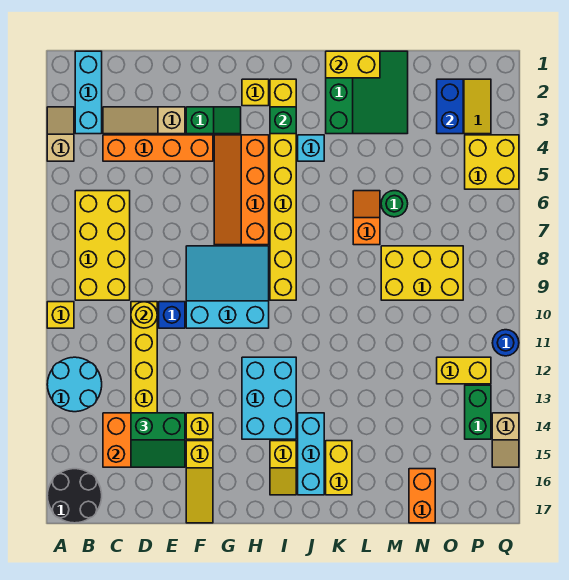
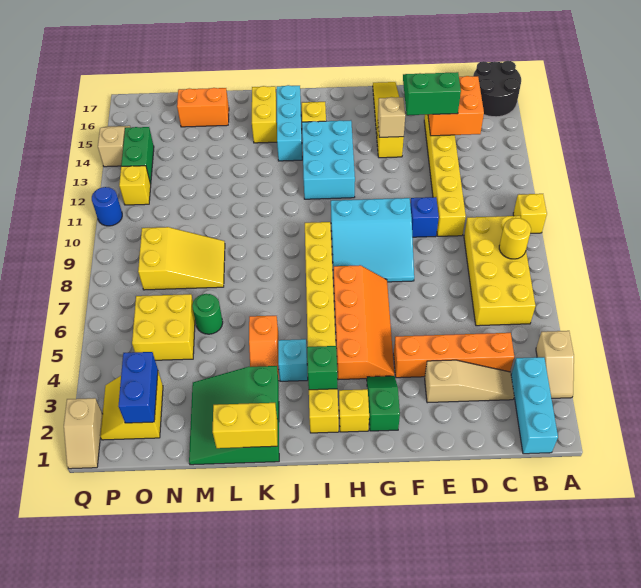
cyan 2x2 round brick [47,357,102,412] -> none
yellow 1x1 round brick [131,302,157,328] -> yellow 1x1 round brick moved to [499,218,531,259]
green 1x2 slope [186,107,241,134] -> green 1x2 slope turned to [367,376,400,431]
none -> tan 1x1 brick [378,97,405,137]
orange 1x2 slope [353,191,380,245] -> orange 1x2 slope moved to [249,316,279,379]
yellow 2x3 brick [381,246,463,300] -> yellow 2x3 slope [138,227,225,290]
orange 1x2 brick [409,469,435,523] -> orange 1x2 brick turned to [177,88,229,127]
yellow 1x2 brick [437,357,491,384] -> yellow 1x1 brick [119,166,151,205]
yellow 2x2 brick [465,135,519,189] -> yellow 2x2 brick moved to [132,294,195,360]
none -> tan 1x2 slope [64,398,103,469]

